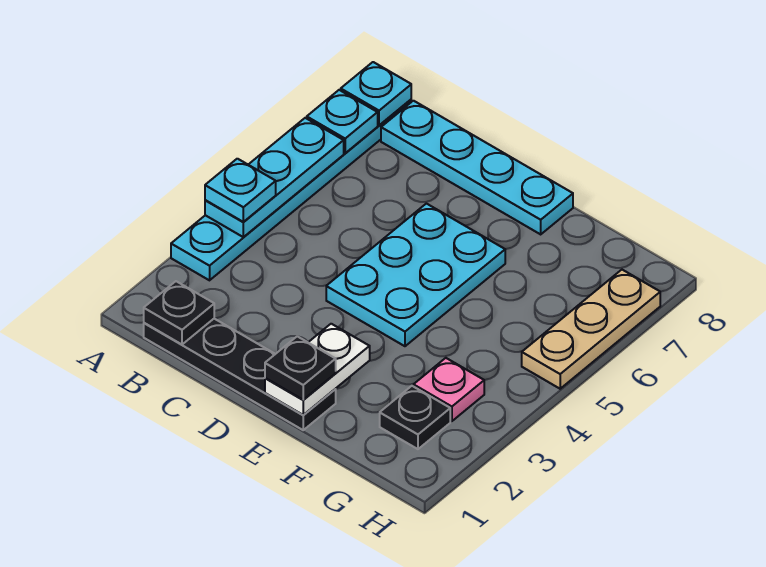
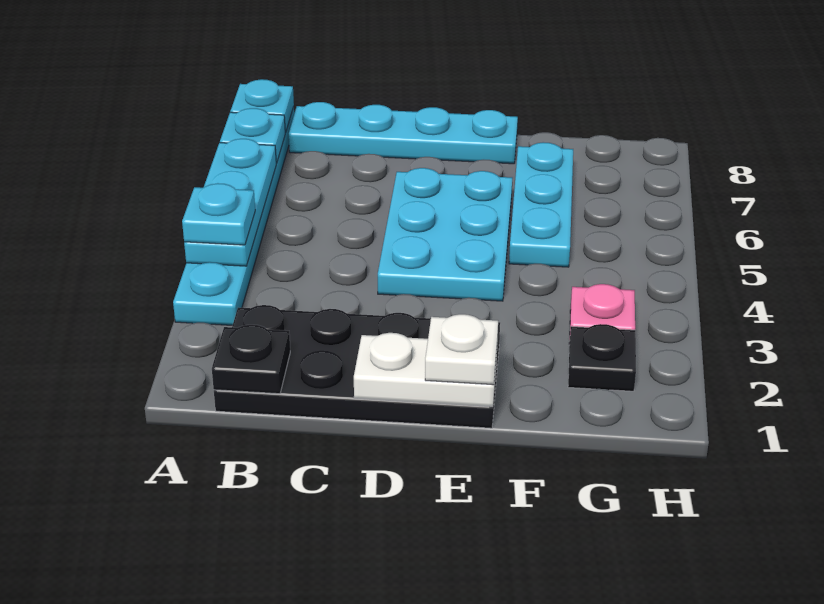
black 1x4 plate [144,319,336,430] -> black 2x4 plate [214,305,500,428]
white 1x2 plate [265,324,370,415] -> white 1x2 plate turned to [354,333,497,407]
black 1x1 plate [265,336,336,400] -> white 1x1 plate [425,314,498,385]
none -> cyan 1x3 plate [509,142,573,267]
tan 1x3 plate [522,270,660,389] -> none

